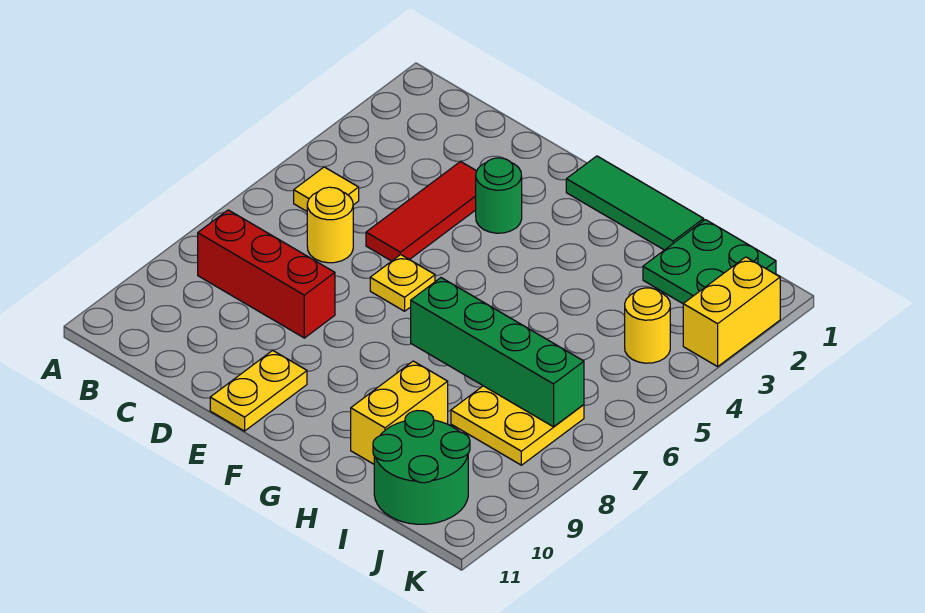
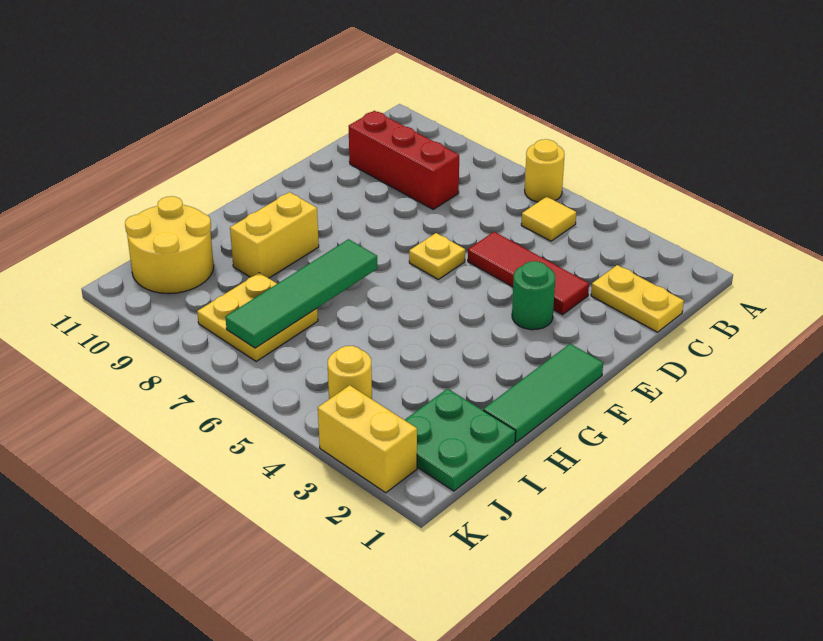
red 1x3 brick [198,210,335,338] -> red 1x3 brick turned to [349,111,459,209]
yellow 1x1 round brick [307,187,353,263] -> yellow 1x1 round brick moved to [525,139,565,202]
yellow 1x2 plate [210,350,307,431] -> yellow 1x2 plate moved to [591,265,684,332]
green 1x4 brick [411,278,584,427] -> green 1x4 tile [225,239,378,348]
yellow 1x2 brick [351,361,448,464] -> yellow 1x2 brick turned to [230,192,319,278]
green 2x2 round brick [373,410,470,524] -> yellow 2x2 round brick [125,196,214,293]

